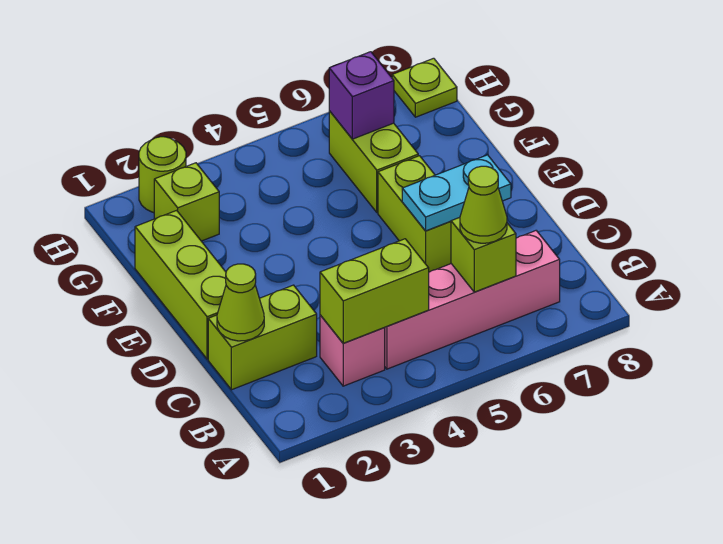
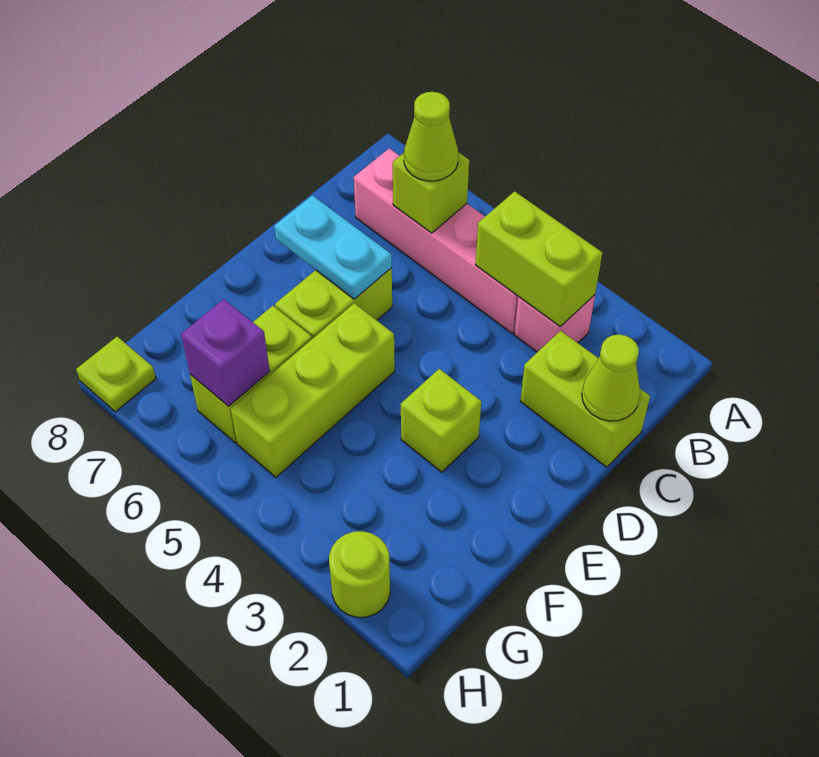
lime 1x3 brick [135,210,226,359] -> lime 1x3 brick moved to [231,303,395,477]
lime 1x1 brick [154,163,219,241] -> lime 1x1 brick moved to [401,369,481,472]

